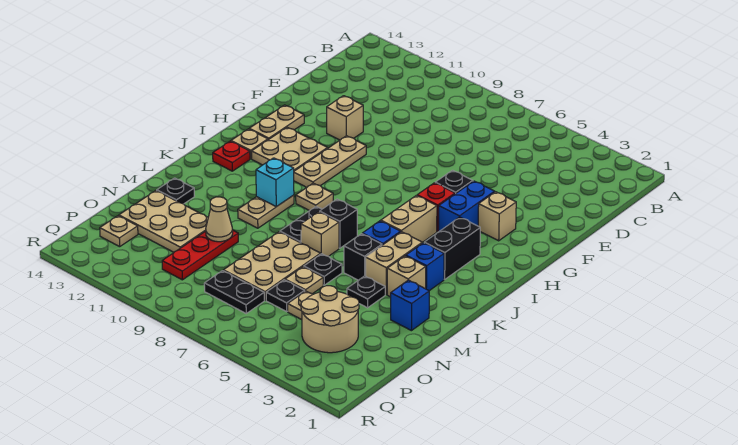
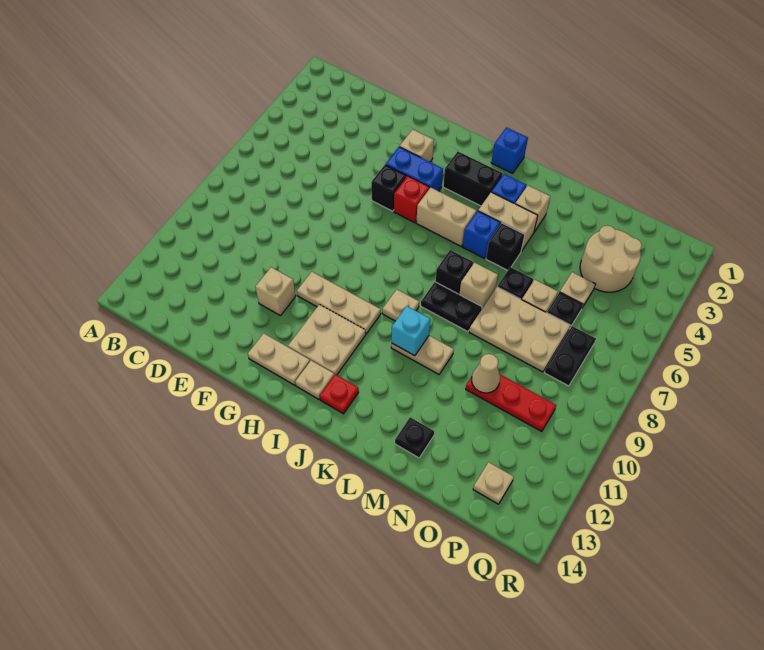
blue 1x1 brick [391,280,429,331] -> blue 1x1 brick moved to [491,127,528,173]
black 1x1 plate [347,276,385,308] -> none
tan 2x3 plate [119,191,208,252] -> none

